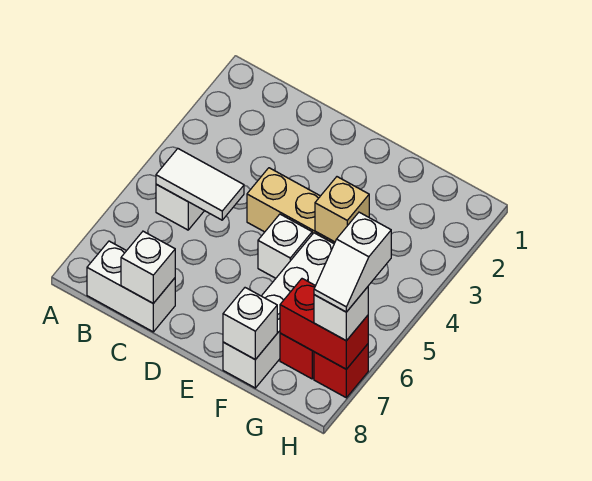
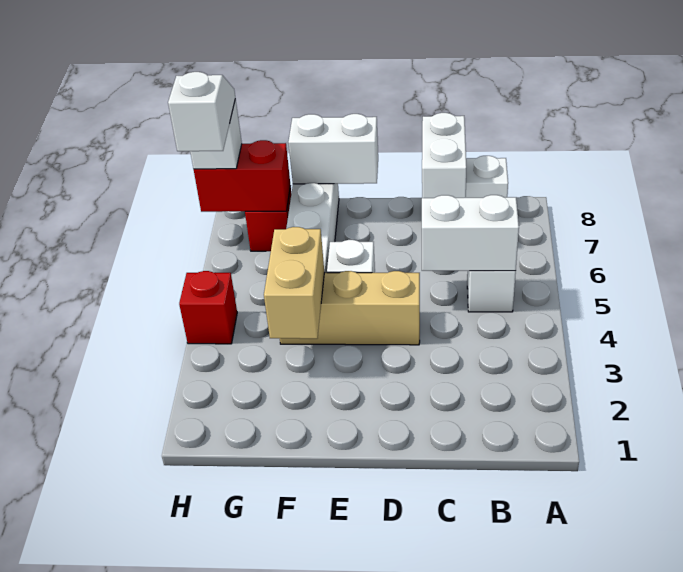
white 1x2 tile [156,149,244,220] -> white 1x2 brick [422,195,519,271]
white 1x1 brick [121,231,175,303] -> white 1x2 brick [422,113,466,198]
tan 1x1 brick [315,177,369,242] -> tan 1x2 brick [264,227,325,339]
white 1x1 brick [223,288,277,360] -> white 1x2 brick [288,114,378,184]
red 1x1 brick [314,344,368,398] -> red 1x1 brick moved to [179,271,237,344]

